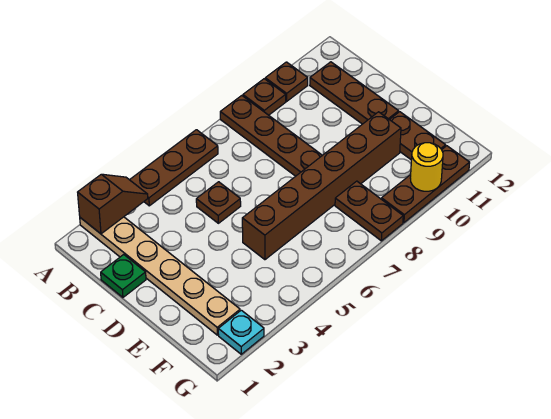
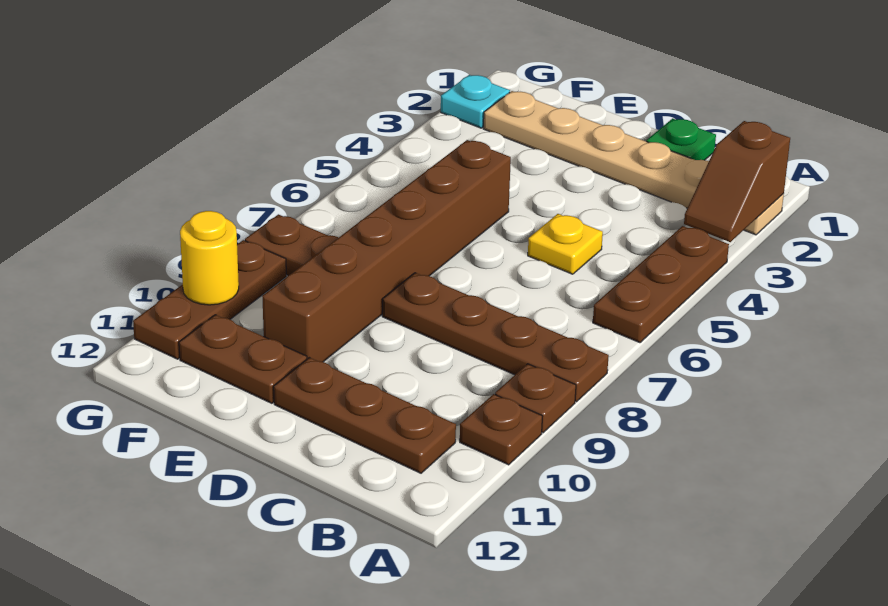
brown 1x1 plate [196,182,241,223] -> yellow 1x1 plate [528,214,603,274]

